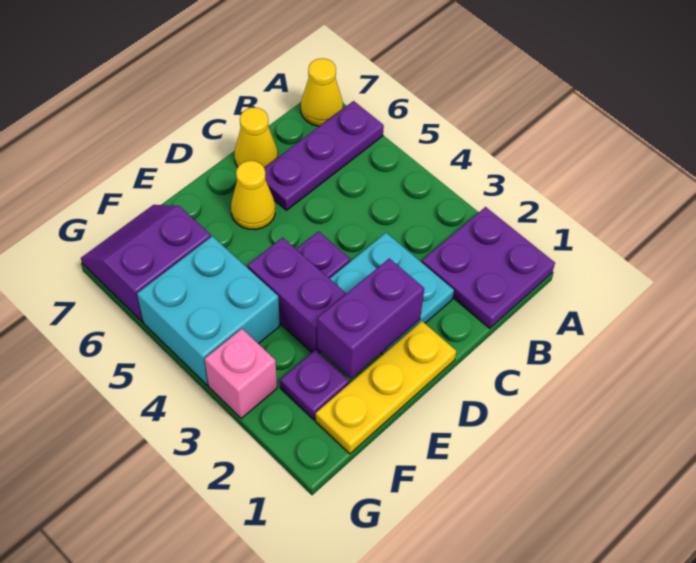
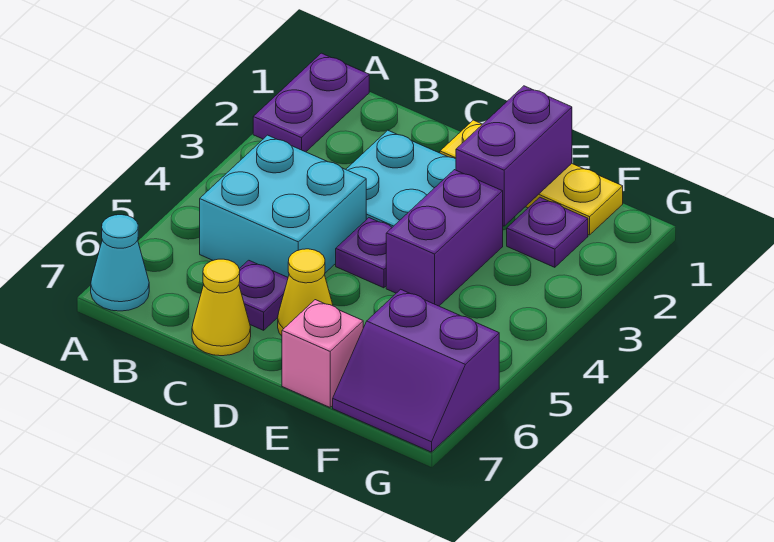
purple 2x2 plate [422,207,555,328] -> purple 1x2 plate [253,53,369,152]
purple 1x3 plate [264,101,384,210] -> purple 1x1 plate [239,260,288,330]
yellow 1x1 cone [301,58,343,126] -> cyan 1x1 cone [91,215,149,311]
purple 1x2 brick [317,258,424,379] -> purple 1x2 brick turned to [456,86,572,226]
cyan 2x2 brick [137,236,280,385] -> cyan 2x2 brick moved to [200,135,366,277]
pink 1x1 brick [205,329,277,419] -> pink 1x1 brick moved to [282,300,363,407]

